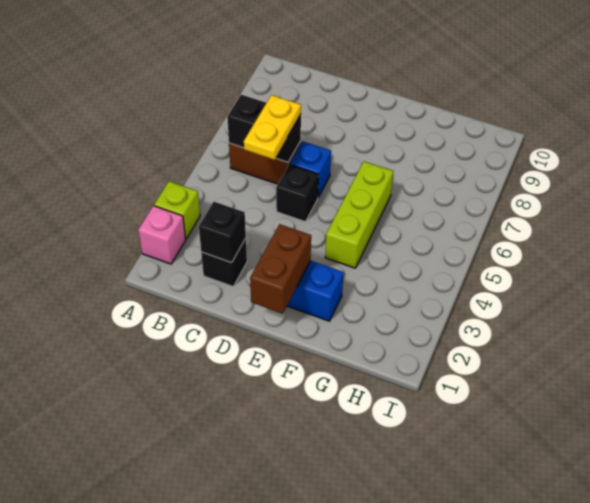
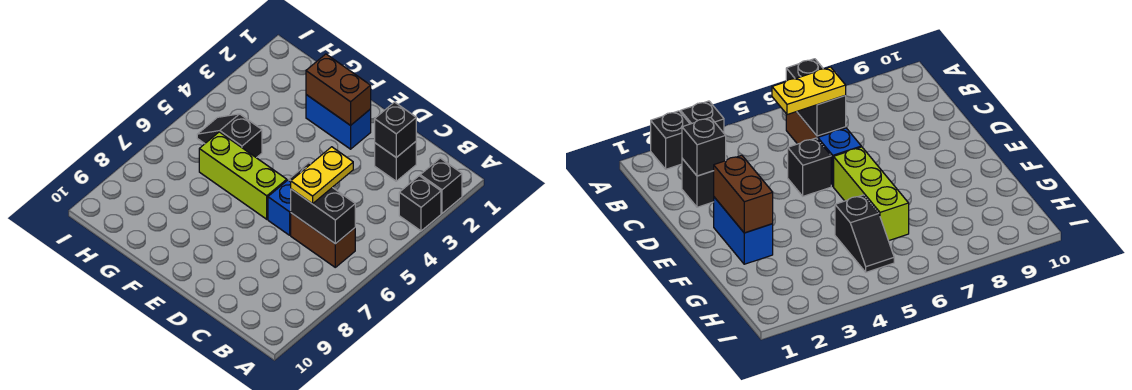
pink 1x1 brick [138,206,186,264] -> black 1x1 brick [420,158,462,213]
lime 1x1 brick [154,181,200,239] -> black 1x1 brick [399,176,441,231]
brown 1x2 brick [250,224,311,314] -> brown 1x2 brick turned to [306,54,371,125]
lime 1x3 brick [325,161,393,268] -> lime 1x3 brick turned to [199,132,287,219]
none -> black 1x2 slope [197,114,262,158]

